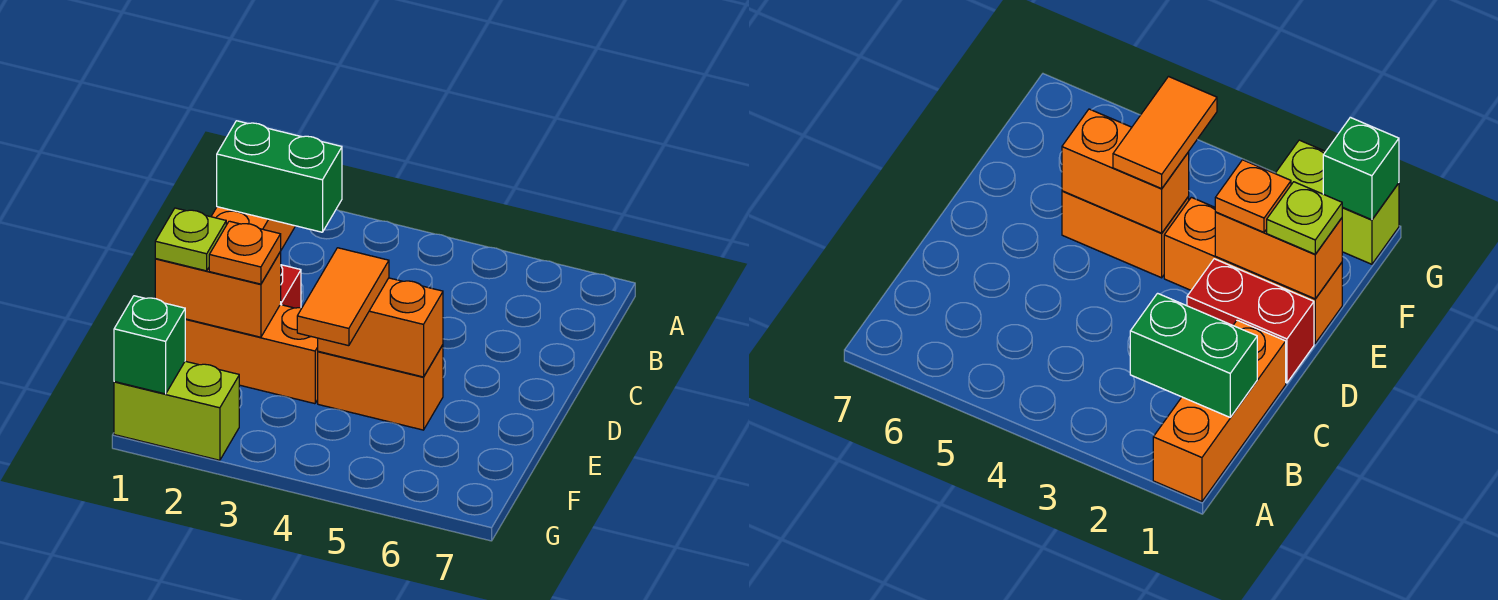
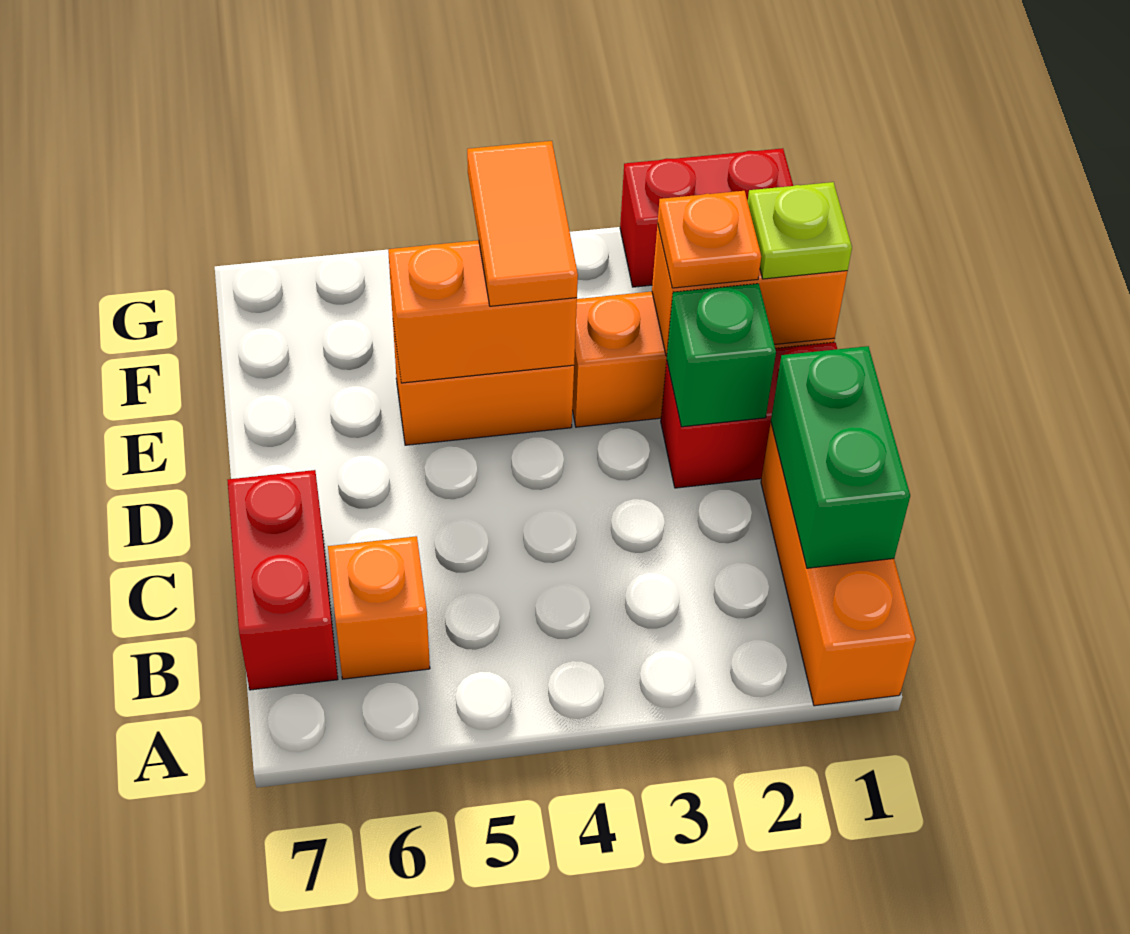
green 1x2 brick [217,121,342,232] -> green 1x2 brick turned to [771,346,910,568]
none -> orange 1x1 brick [328,536,430,679]
none -> red 1x2 brick [227,470,338,690]
lime 1x2 brick [114,361,239,460] -> red 1x2 brick [620,148,793,287]
green 1x1 brick [114,296,185,394] -> green 1x1 brick moved to [667,284,776,427]

